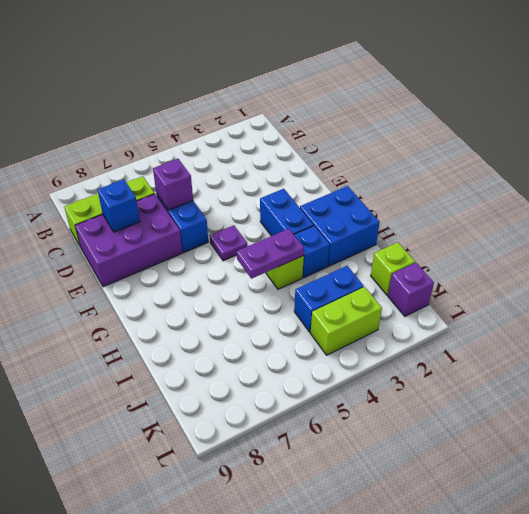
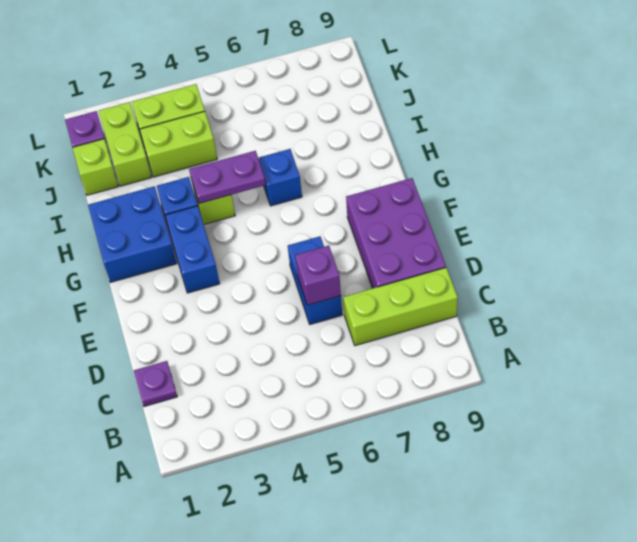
purple 2x3 brick [75,194,183,287] -> purple 2x3 brick turned to [346,178,446,288]
blue 1x1 brick [98,179,140,232] -> blue 1x1 brick moved to [258,149,302,206]
purple 1x1 plate [210,225,247,261] -> purple 1x1 plate moved to [134,361,177,407]
none -> lime 1x2 brick [99,102,151,186]
blue 1x2 brick [294,266,364,332] -> lime 1x2 brick [140,111,217,177]

